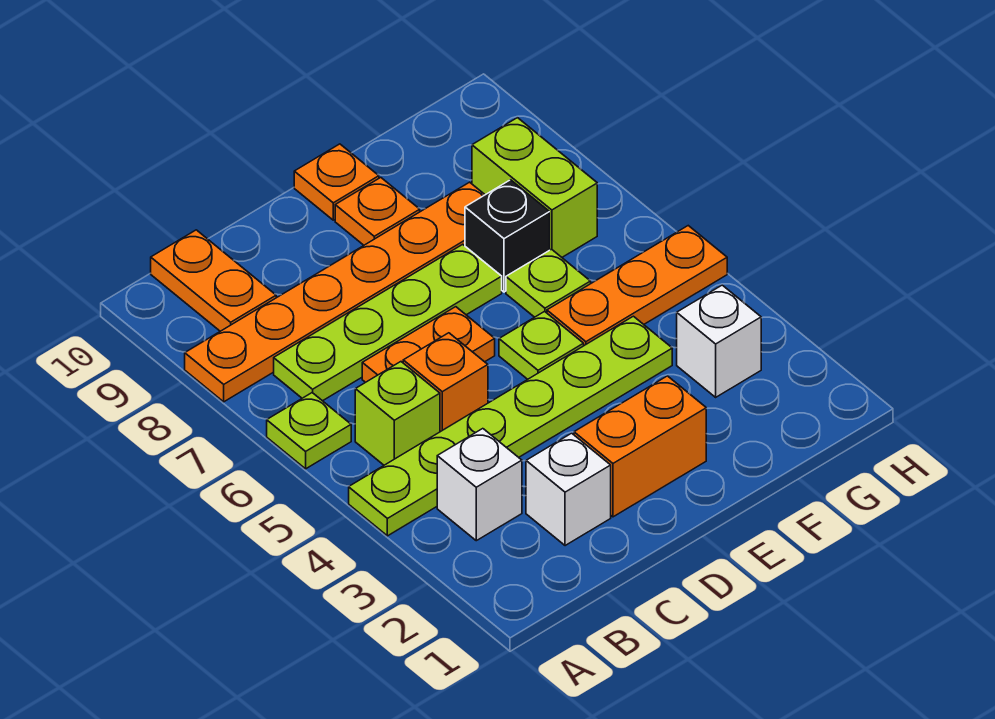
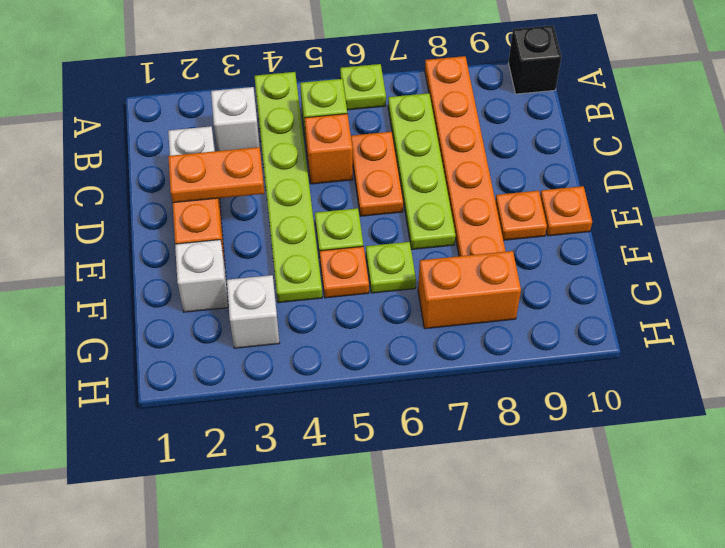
orange 1x2 plate [151,230,276,331] -> orange 1x2 plate moved to [168,147,264,203]
none -> white 1x1 brick [175,240,228,312]
orange 1x3 plate [547,226,727,345] -> orange 1x1 plate [320,246,369,298]
black 1x1 brick [465,180,550,292] -> black 1x1 brick moved to [508,25,561,94]
lime 1x2 brick [472,118,597,257] -> orange 1x2 brick [418,251,521,329]

